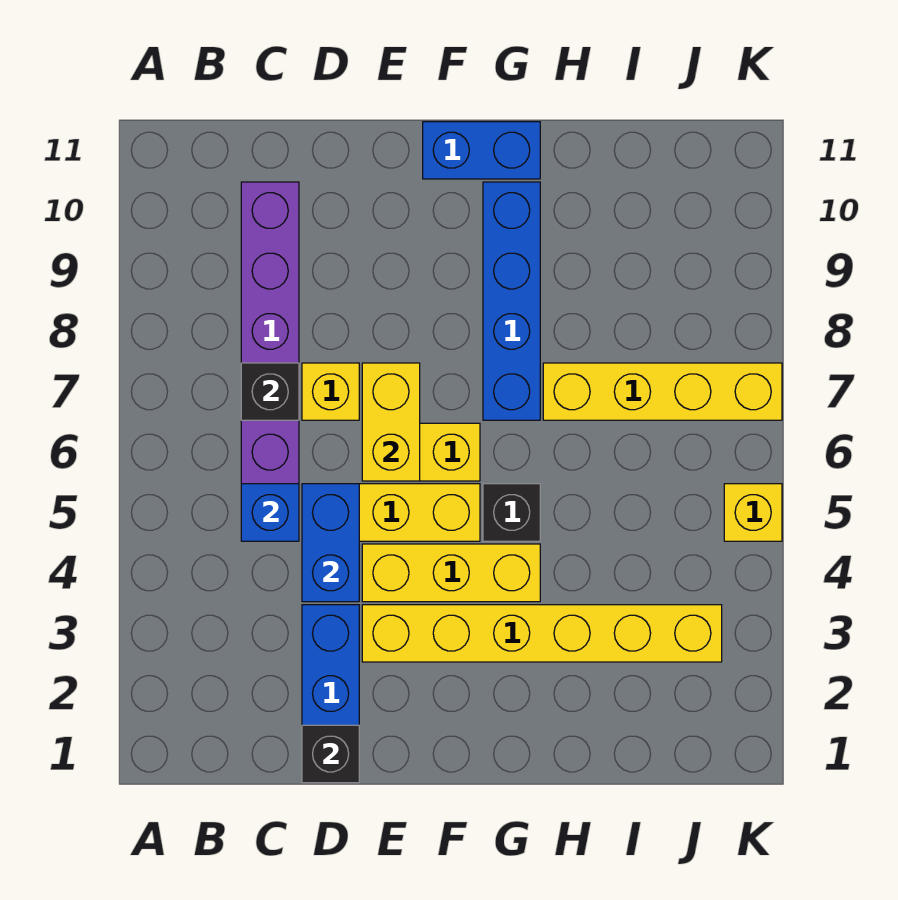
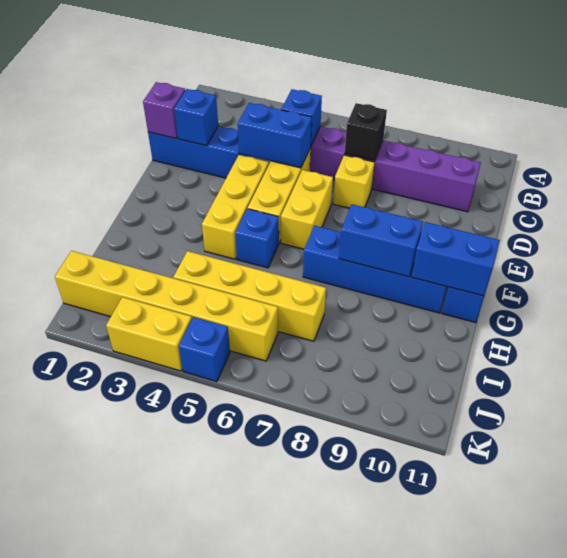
black 1x1 brick [302,725,359,783] -> purple 1x1 brick [143,82,185,138]
none -> blue 1x1 brick [174,89,218,146]
yellow 1x6 brick [362,605,722,662] -> yellow 1x6 brick turned to [55,251,278,361]
yellow 1x2 brick [362,363,420,481] -> yellow 1x2 brick moved to [106,297,192,371]
black 1x1 brick [483,484,540,541] -> blue 1x1 brick [235,209,279,268]
none -> blue 1x2 brick [339,204,423,277]
none -> blue 1x2 brick [412,222,500,296]
yellow 1x4 brick [543,363,782,420] -> yellow 1x4 brick turned to [173,251,326,341]
yellow 1x1 brick [724,484,782,541] -> blue 1x1 brick [179,317,230,382]

